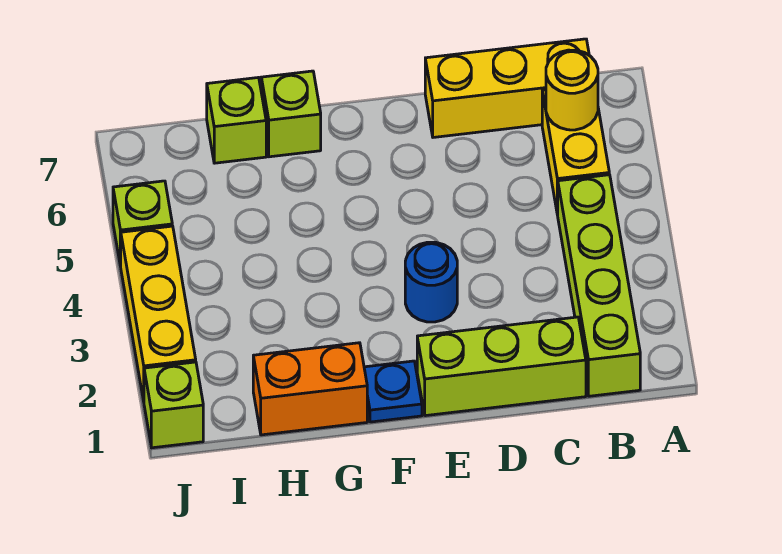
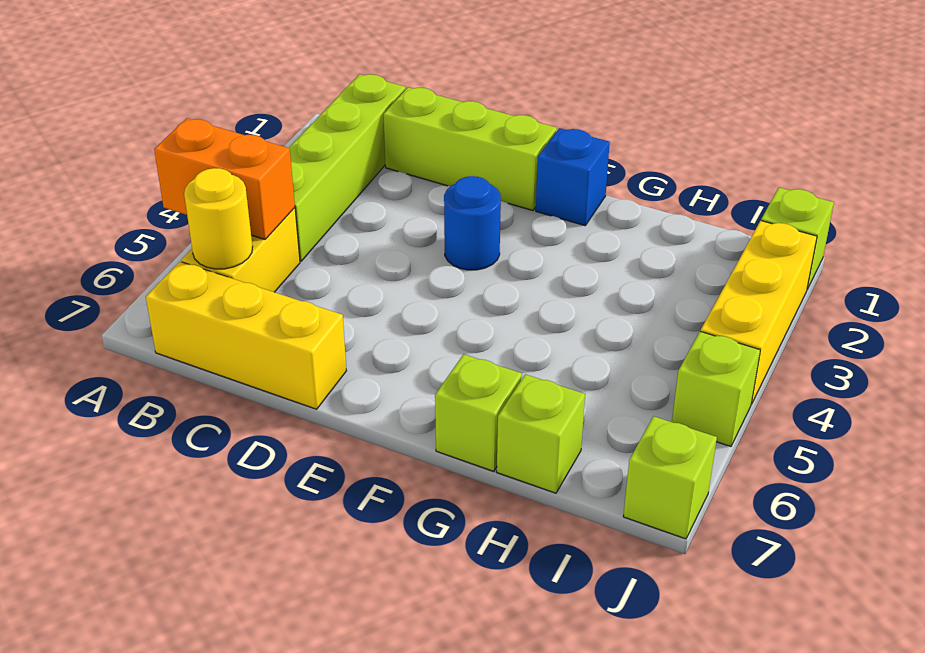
blue 1x1 plate [364,361,422,422] -> blue 1x1 brick [536,128,610,226]
orange 1x2 brick [253,343,367,435] -> orange 1x2 brick moved to [154,118,295,239]
none -> lime 1x1 brick [623,416,717,539]

